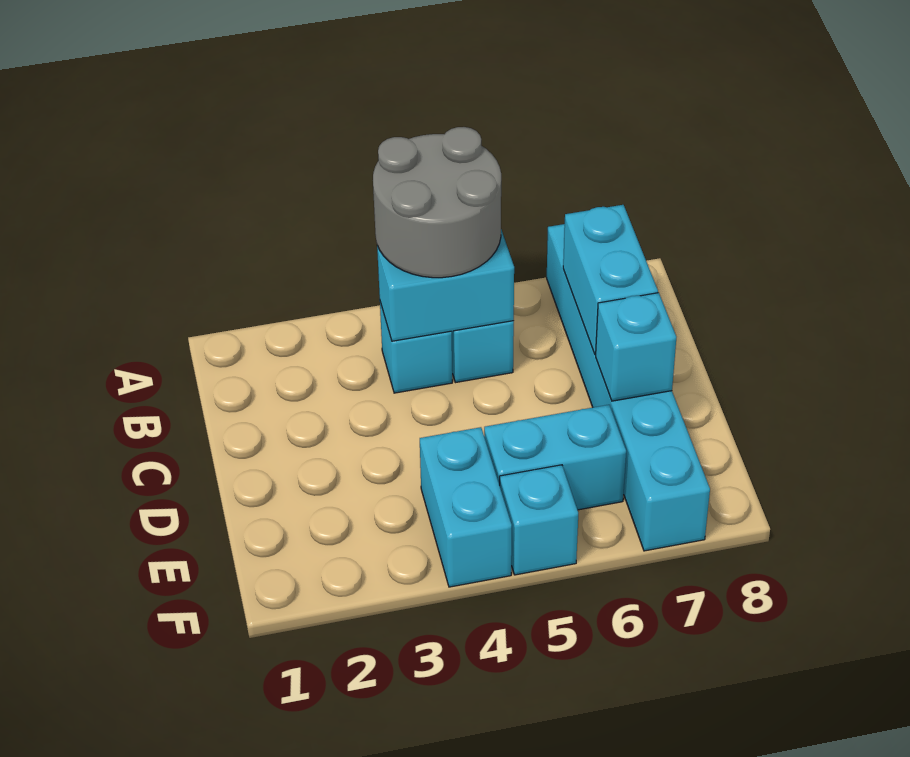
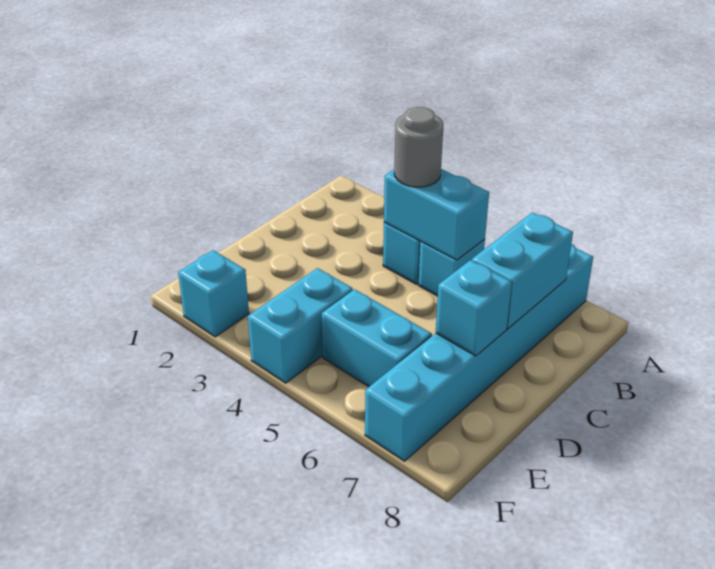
grey 2x2 round brick [373,127,501,278] -> grey 1x1 round brick [394,107,443,187]
cyan 1x1 brick [500,465,578,575] -> cyan 1x1 brick moved to [178,250,249,337]

